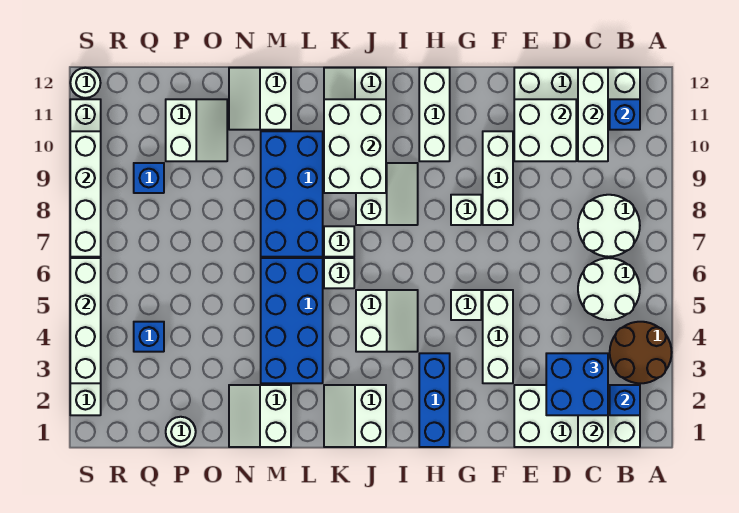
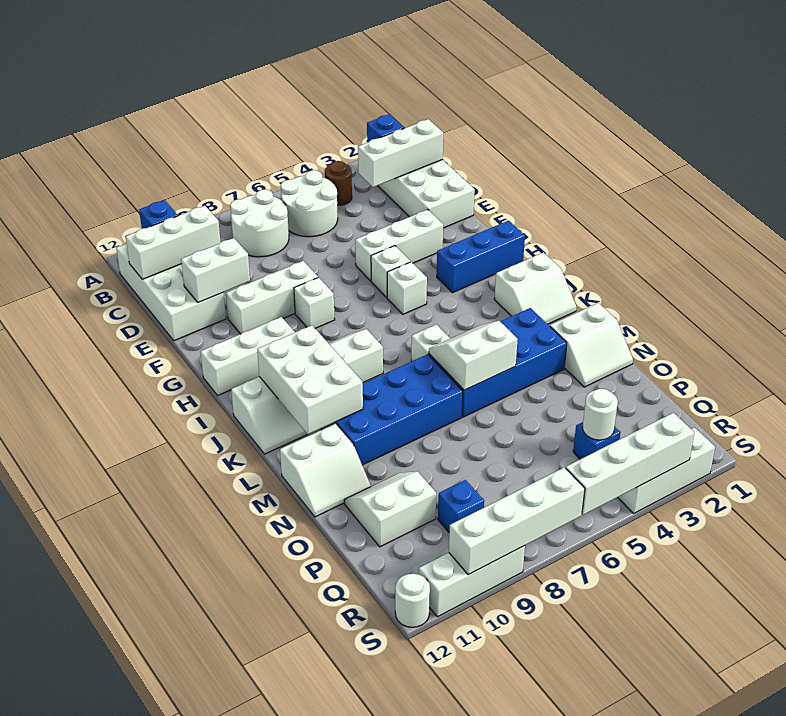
brown 2x2 round brick [610,322,672,383] -> brown 1x1 round brick [325,161,352,205]
blue 2x2 brick [546,353,608,415] -> none
white 2x2 brick [514,99,576,161] -> white 1x2 brick [181,238,250,303]
white 2x2 slope [356,290,418,352] -> white 2x2 slope moved to [429,321,518,390]
white 2x3 brick [324,99,386,193] -> white 2x3 brick turned to [257,325,363,434]
white 1x1 brick [324,226,354,257] -> white 1x1 brick moved to [387,262,427,314]
white 1x1 round brick [166,417,196,447] -> white 1x1 round brick moved to [583,389,618,440]

